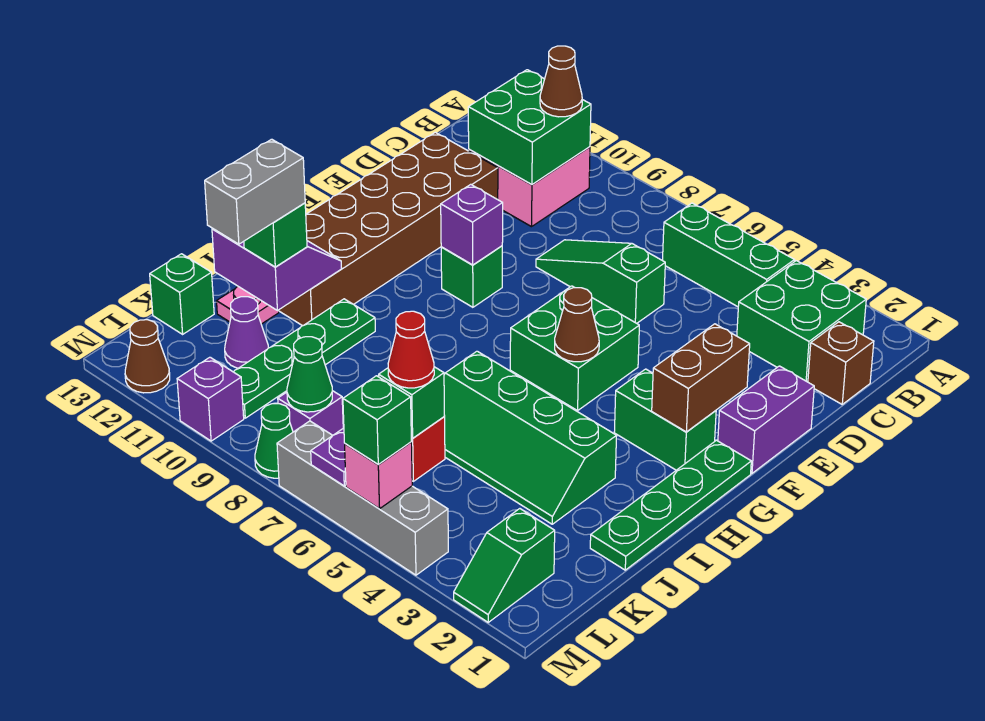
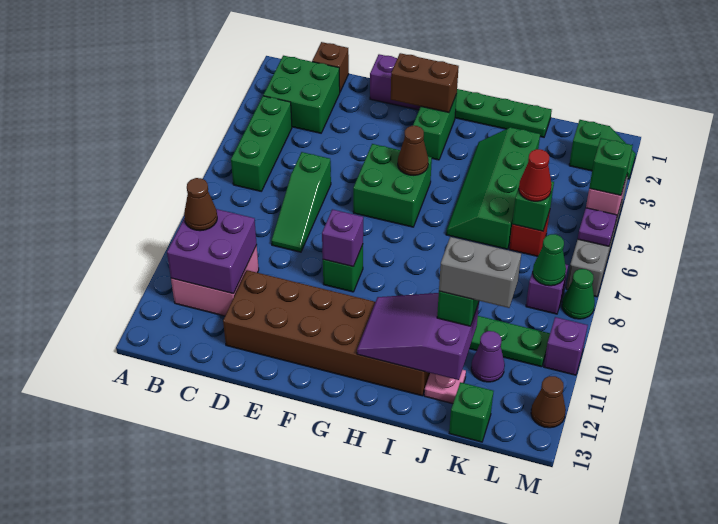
green 2x2 brick [468,70,591,185] -> purple 2x2 brick [167,209,257,294]
green 2x4 slope [444,351,617,524] -> green 2x4 slope turned to [446,127,540,249]
purple 2x2 slope [212,228,342,310] -> purple 2x3 slope [357,293,479,380]

